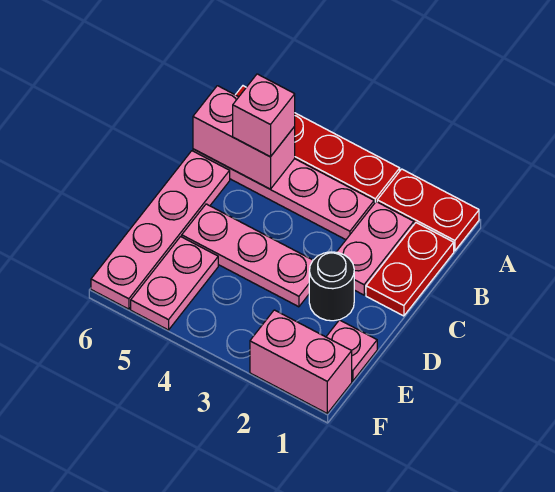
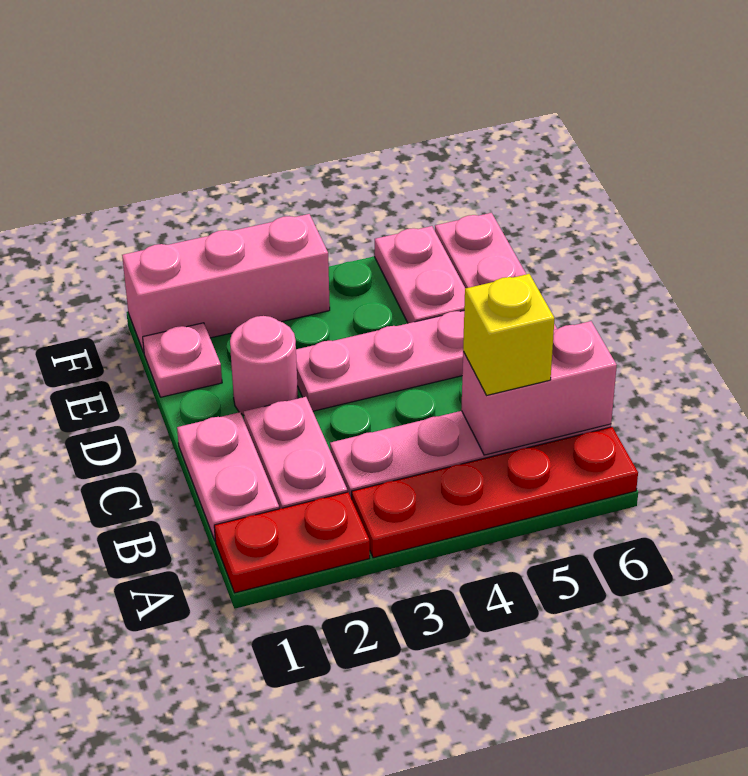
red 1x2 plate [366,223,454,316] -> pink 1x2 plate [177,412,279,540]
pink 1x1 brick [233,74,295,157] -> yellow 1x1 brick [463,274,555,395]
black 1x1 round brick [309,252,354,321] -> pink 1x1 round brick [230,316,298,415]
pink 1x2 brick [250,310,352,413] -> pink 1x3 brick [122,214,330,352]

